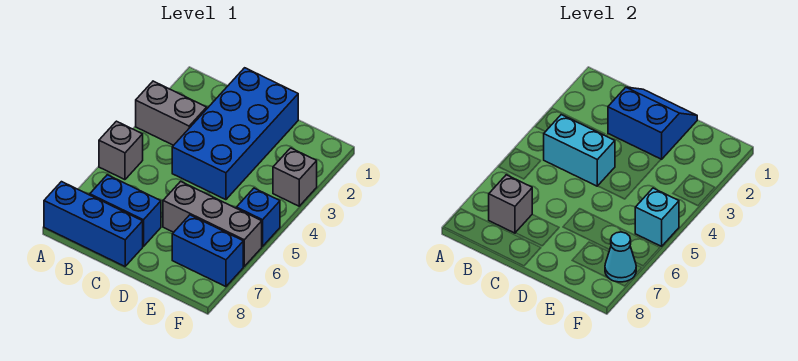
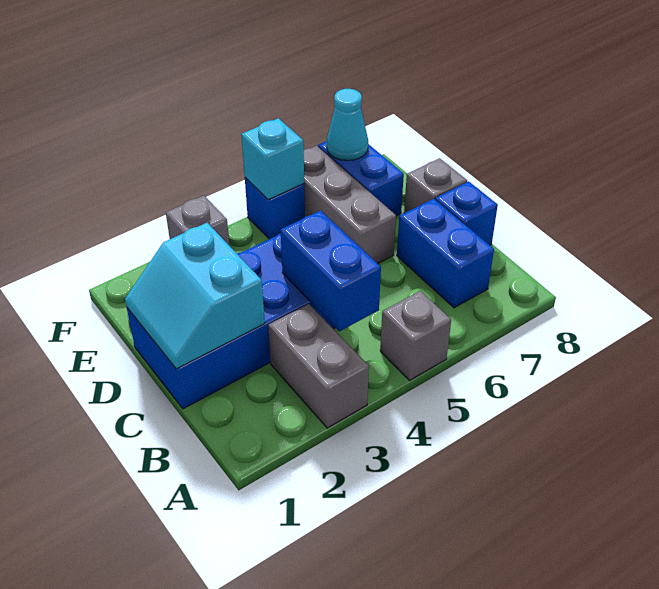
blue 1x3 brick [44,182,143,266] -> blue 1x1 brick [435,181,498,245]
cyan 1x2 brick [544,115,615,186] -> blue 1x2 brick [281,211,381,331]
grey 1x1 brick [489,175,532,233] -> grey 1x1 brick moved to [404,158,467,213]
blue 2x2 slope [608,87,697,159] -> cyan 2x2 slope [125,223,265,369]

